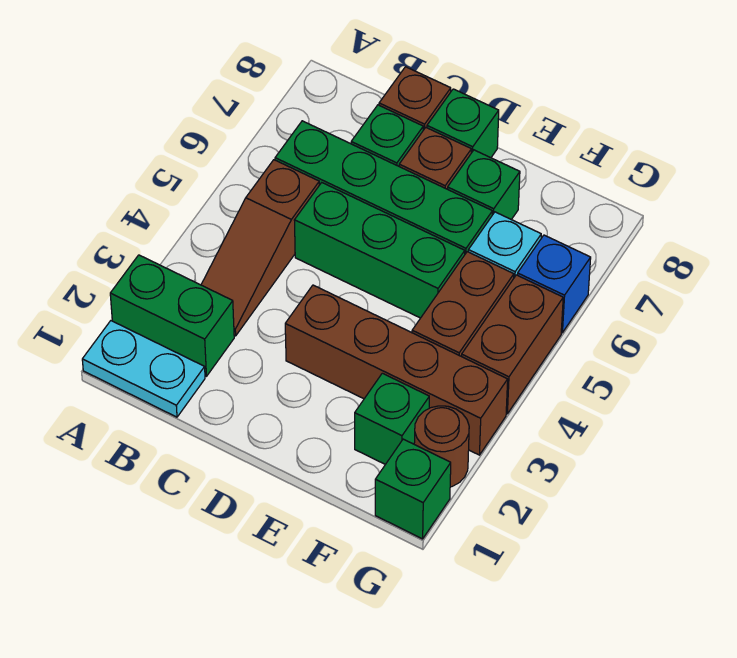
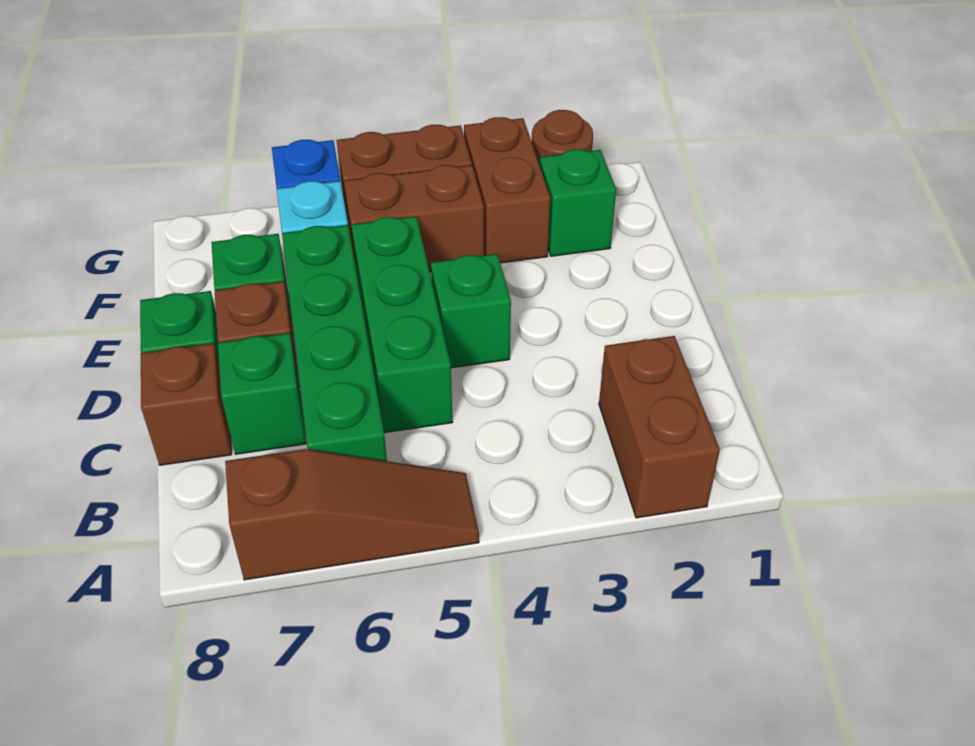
cyan 1x2 plate [82,321,205,417] -> none
green 1x2 brick [110,255,234,376] -> brown 1x2 brick [599,336,720,518]
brown 1x3 slope [201,160,319,336] -> brown 1x3 slope moved to [225,449,479,580]
brown 1x4 brick [285,285,508,455] -> brown 1x2 brick [464,117,550,263]
green 1x1 brick [375,439,451,539] -> green 1x1 brick moved to [431,254,511,368]

